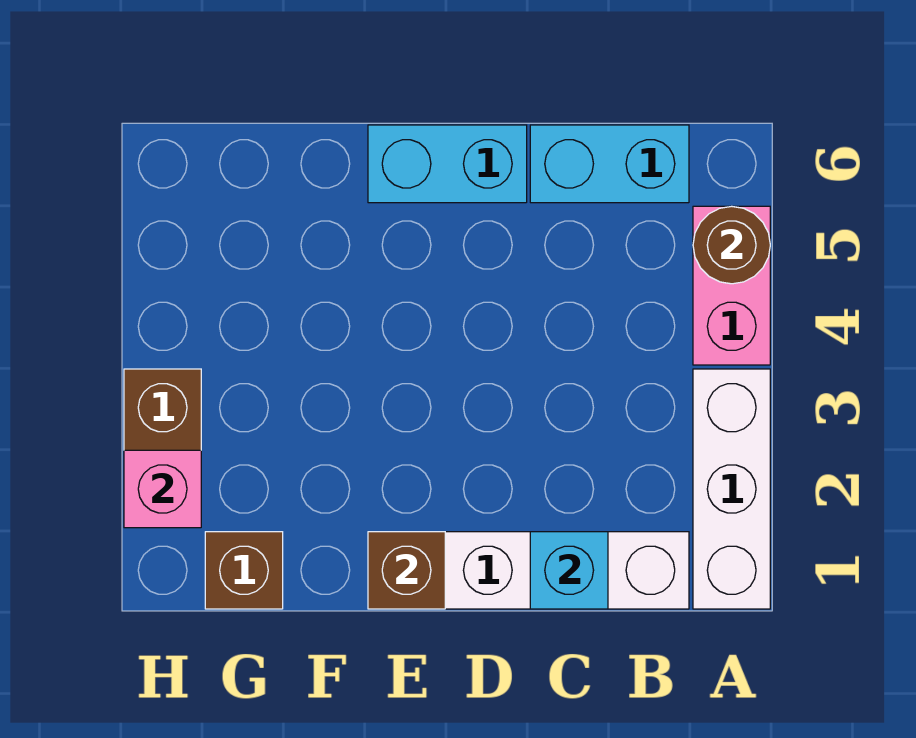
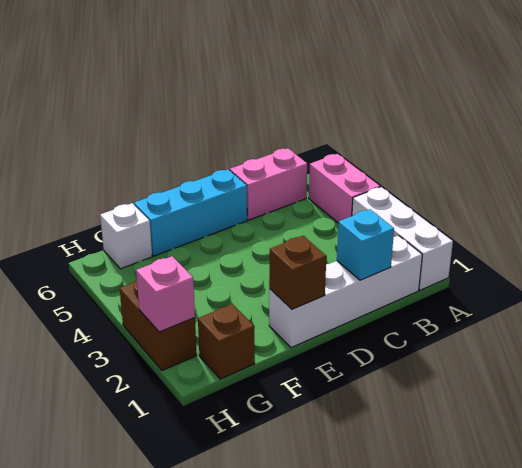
brown 1x1 round brick [693,206,770,284] -> none
cyan 1x2 brick [530,125,689,203] -> pink 1x2 brick [230,148,307,220]
cyan 1x2 brick [368,125,527,203] -> cyan 1x3 brick [134,169,247,256]
none -> white 1x1 brick [100,203,152,269]

